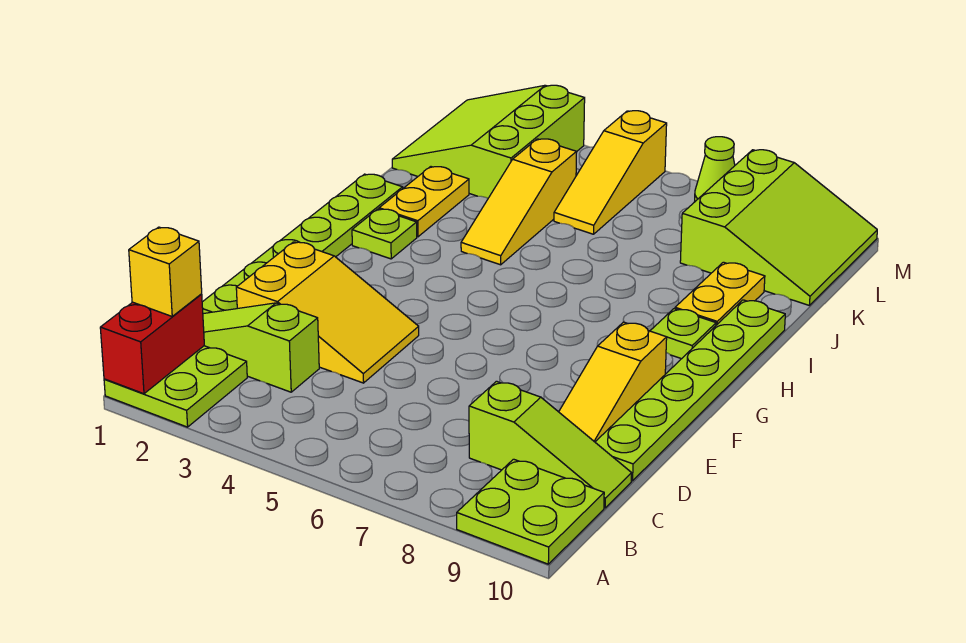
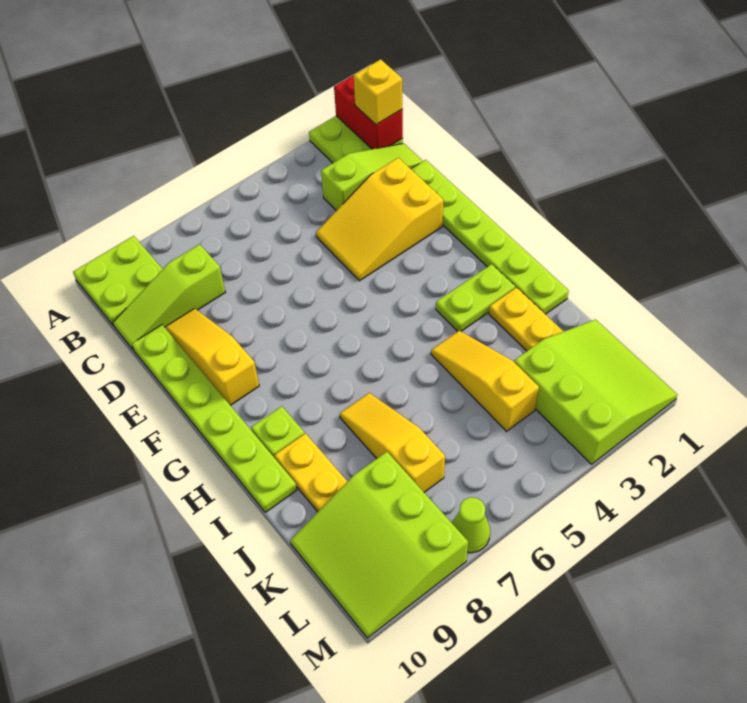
lime 1x1 plate [352,209,417,259] -> lime 1x2 plate [436,264,515,331]
yellow 1x3 slope [554,111,667,234] -> yellow 1x3 slope moved to [340,393,445,492]

